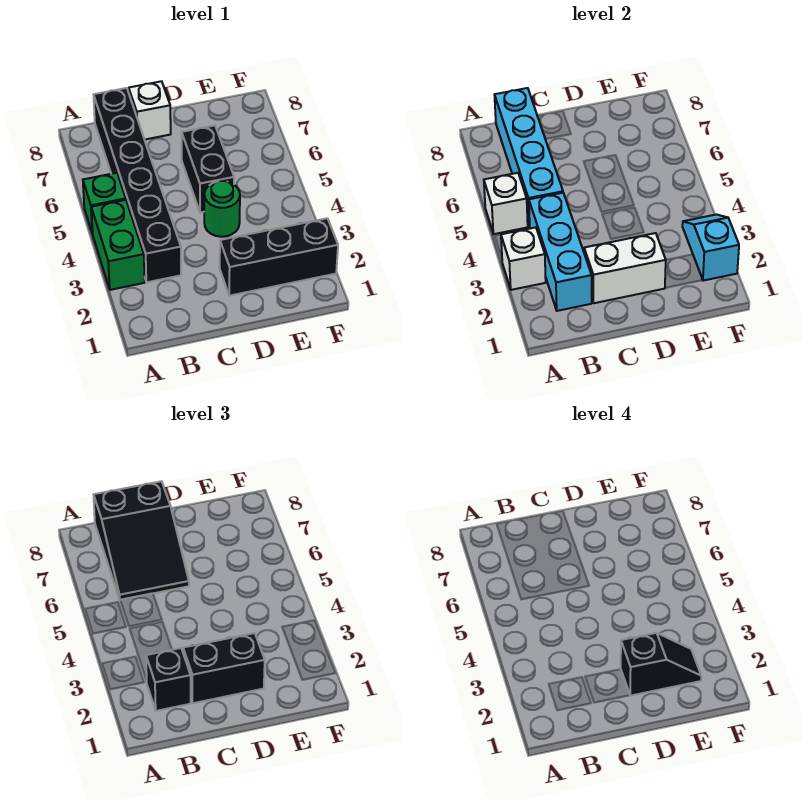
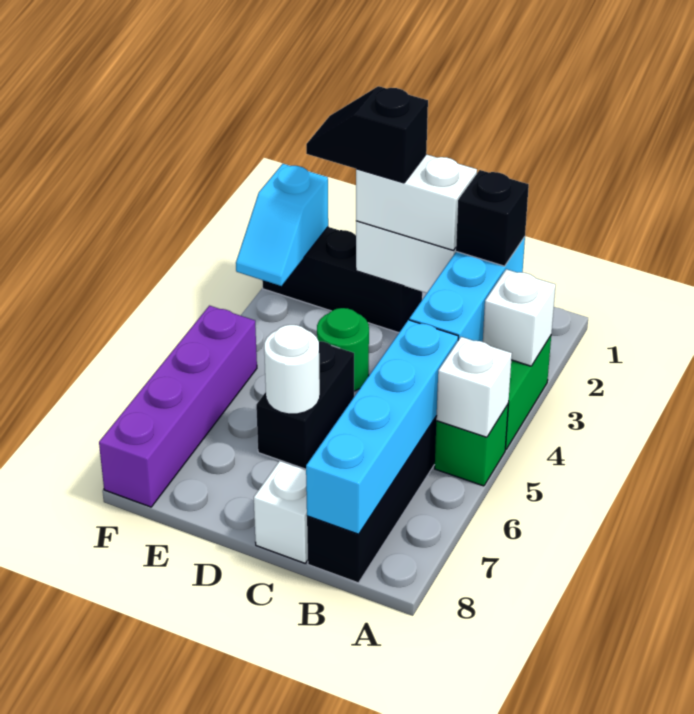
black 2x3 slope [94,481,189,600] -> none
black 1x2 brick [183,633,265,703] -> white 1x2 brick [356,154,477,251]
none -> white 1x1 round brick [264,325,320,414]
none -> purple 1x4 brick [99,306,257,507]

